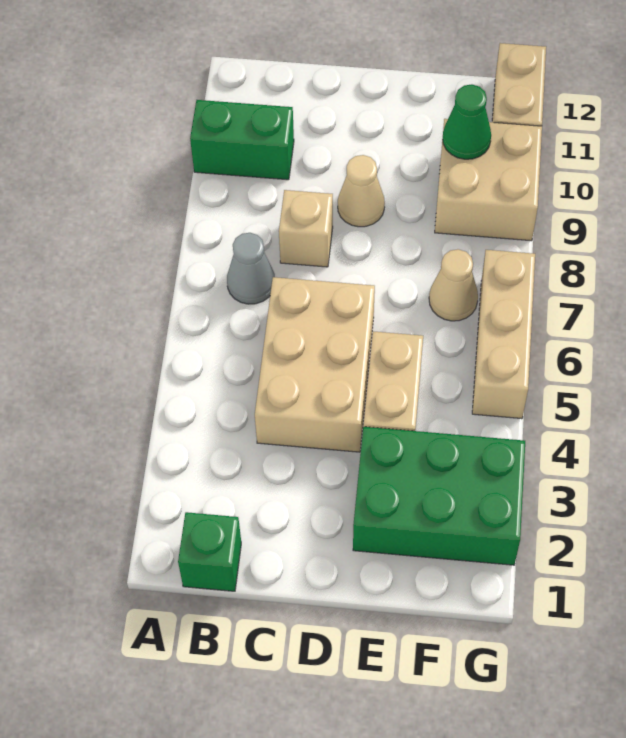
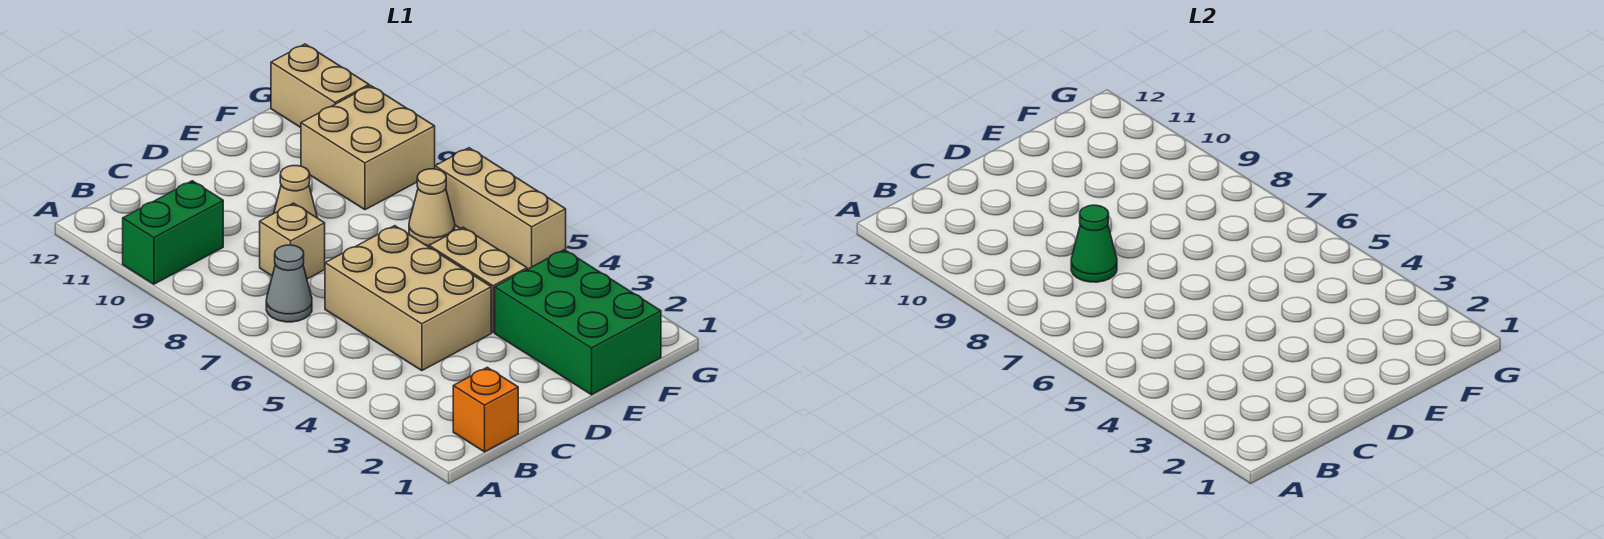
green 1x1 brick [178,512,241,591] -> orange 1x1 brick [453,367,518,452]
green 2x3 brick [353,427,525,565] -> green 2x3 brick turned to [495,250,661,395]
green 1x1 cone [443,84,491,159] -> green 1x1 cone moved to [1071,205,1117,282]

